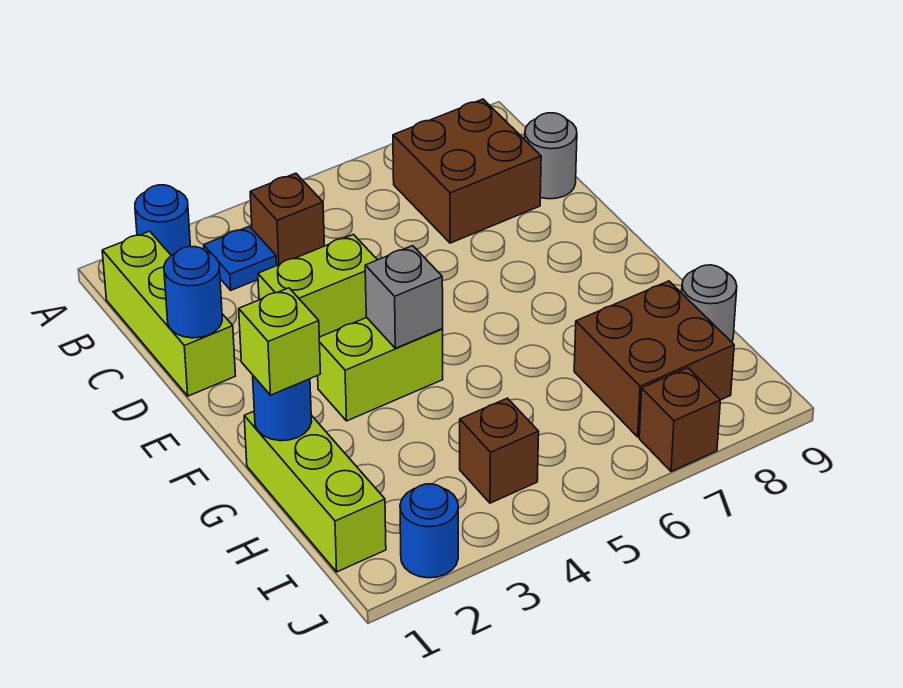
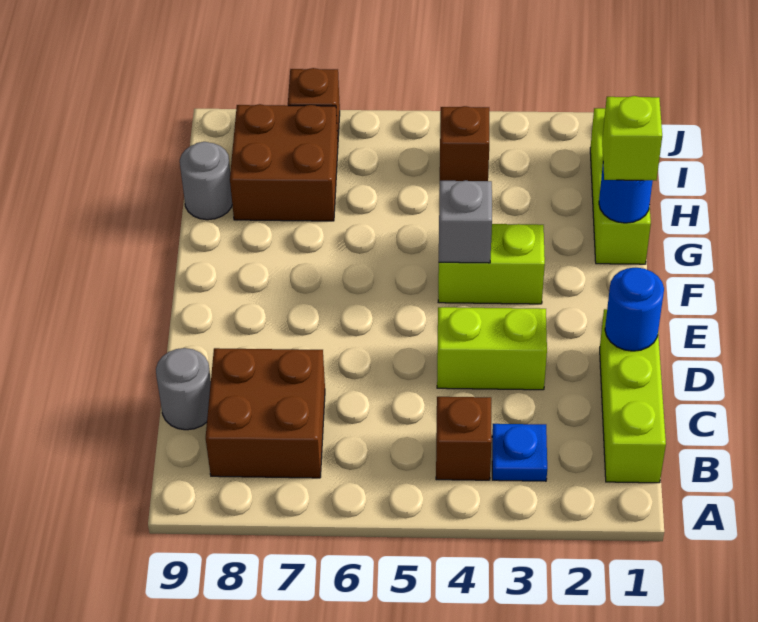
blue 1x1 round brick [135,185,191,255] -> none
blue 1x1 round brick [400,484,458,578] -> none

